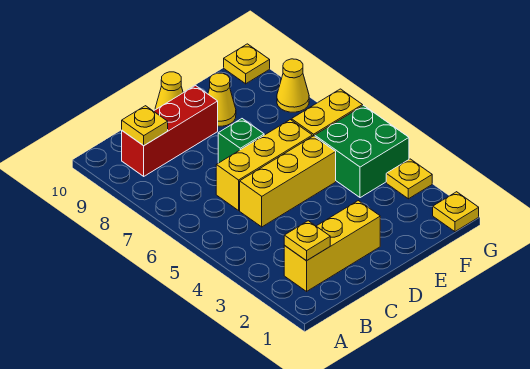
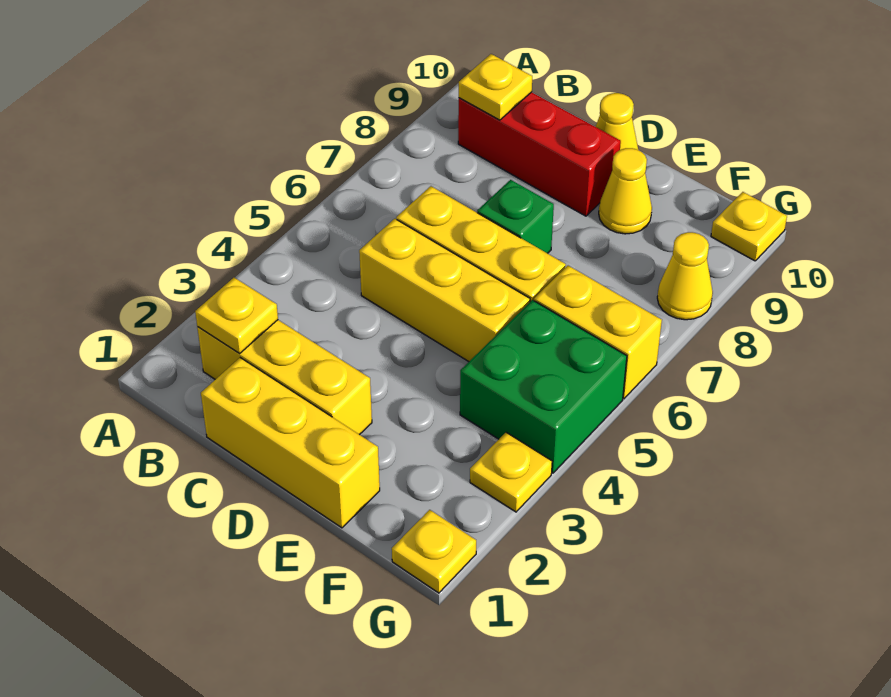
none -> yellow 1x3 brick [201,358,380,528]

